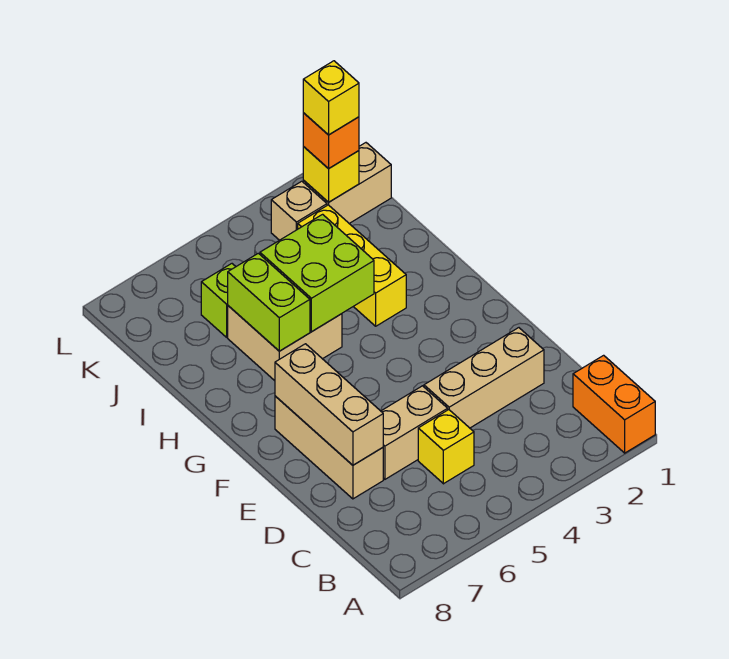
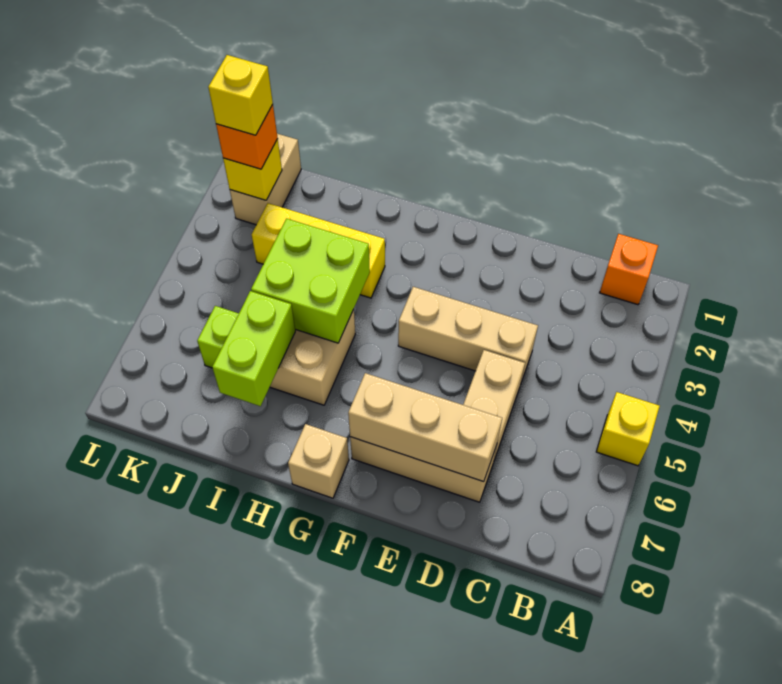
orange 1x2 brick [573,355,655,453] -> orange 1x1 brick [600,234,658,305]
yellow 1x1 brick [418,410,474,484] -> yellow 1x1 brick moved to [596,392,660,466]
tan 1x3 brick [424,328,544,428] -> tan 1x3 brick turned to [398,287,538,385]
lime 1x2 brick [228,253,310,351] -> lime 1x2 brick turned to [212,291,295,406]
tan 1x1 brick [271,181,327,240] -> tan 1x1 brick moved to [288,424,349,498]

